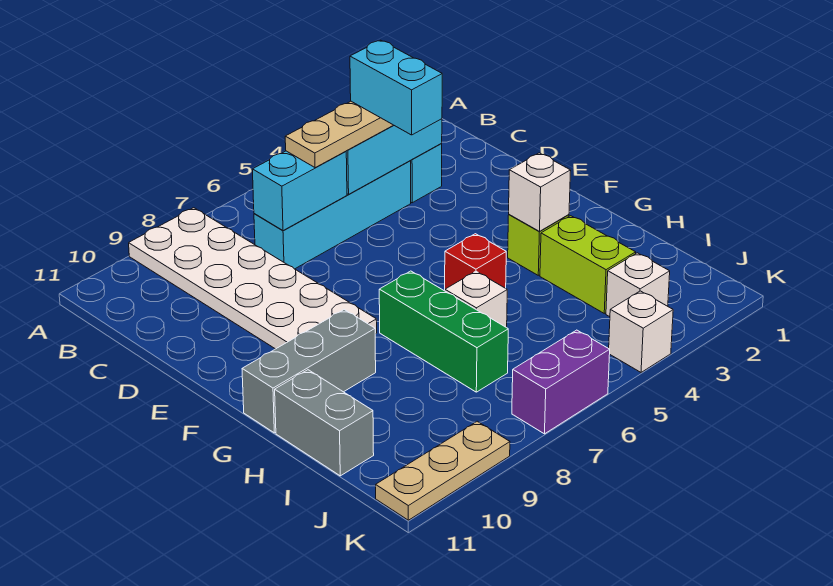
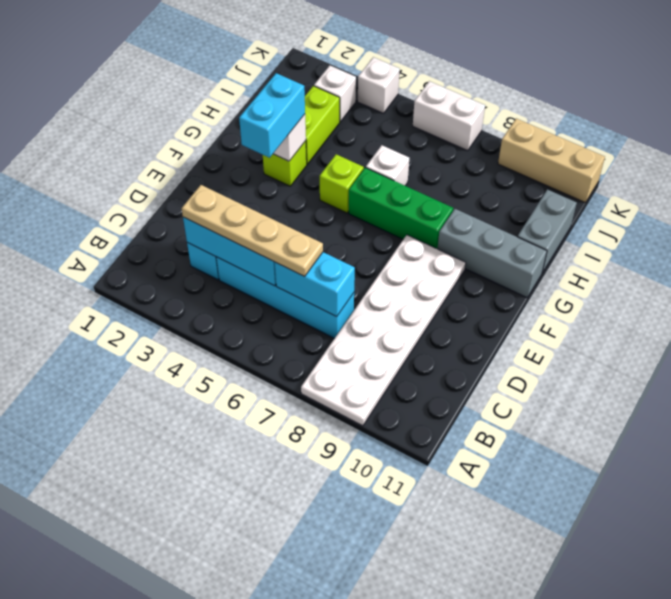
cyan 1x2 brick [350,40,442,135] -> cyan 1x2 brick moved to [239,73,305,158]
red 1x1 brick [445,234,506,289] -> lime 1x1 brick [320,154,364,213]
green 1x3 brick [379,271,508,392] -> green 1x3 brick turned to [349,168,453,249]
purple 1x2 brick [512,330,610,434] -> white 1x2 brick [413,81,485,151]
tan 1x3 plate [376,421,510,520] -> tan 1x3 brick [498,119,605,203]

